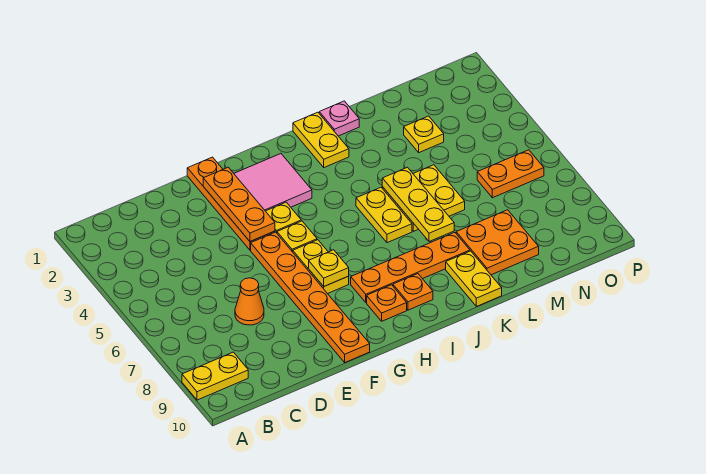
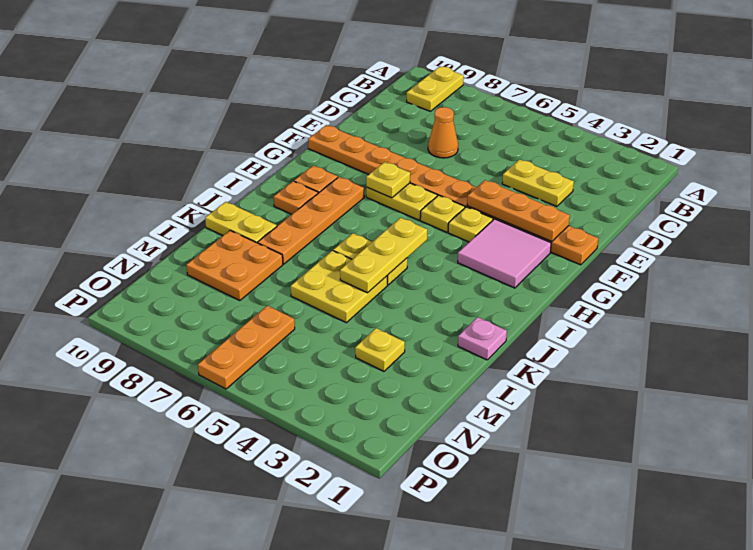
yellow 1x2 plate [293,112,349,168] -> yellow 1x2 plate moved to [502,159,574,206]
yellow 1x3 plate [382,167,454,242] -> yellow 1x3 plate turned to [340,218,427,293]
orange 1x2 plate [477,150,544,198] -> orange 1x3 plate [198,306,295,389]

